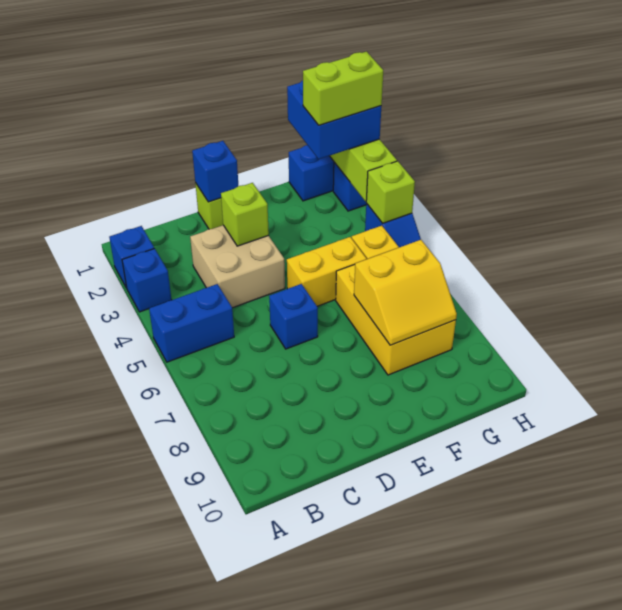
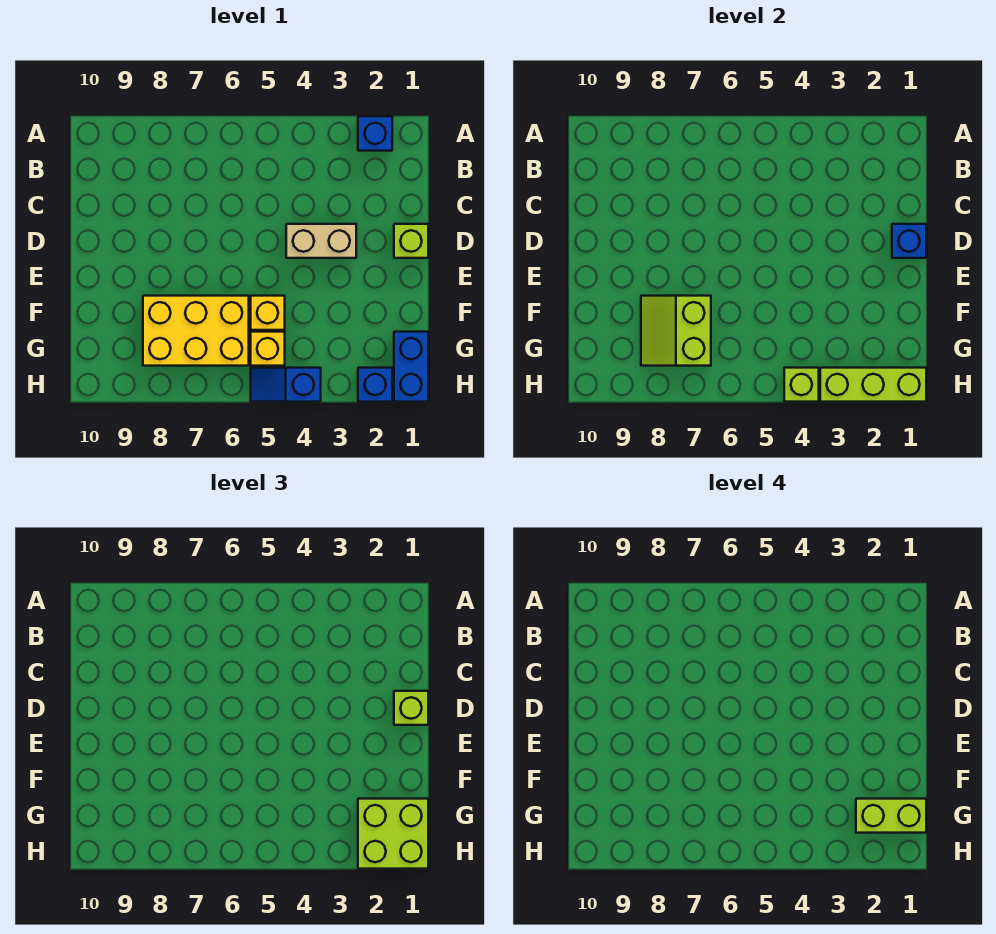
blue 1x1 brick [122,248,172,312] -> none
blue 1x2 brick [149,284,234,362] -> none
tan 2x2 brick [190,225,285,308] -> tan 1x2 brick [286,224,356,258]
lime 1x1 brick [221,183,269,246] -> lime 1x1 brick moved to [394,691,428,725]
blue 1x1 brick [269,284,318,349] -> none
yellow 1x2 brick [287,237,366,306] -> yellow 1x1 brick [251,296,285,330]
yellow 2x2 slope [354,240,457,345] -> lime 2x2 slope [641,296,711,366]
blue 2x2 brick [287,81,381,159] -> lime 2x2 brick [358,799,428,869]
lime 1x2 brick [303,52,383,125] -> lime 1x2 brick turned to [856,799,926,833]

